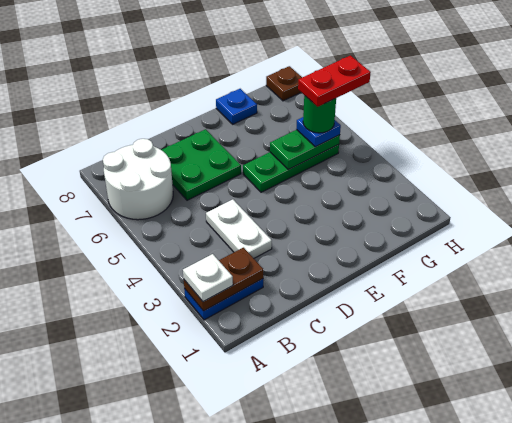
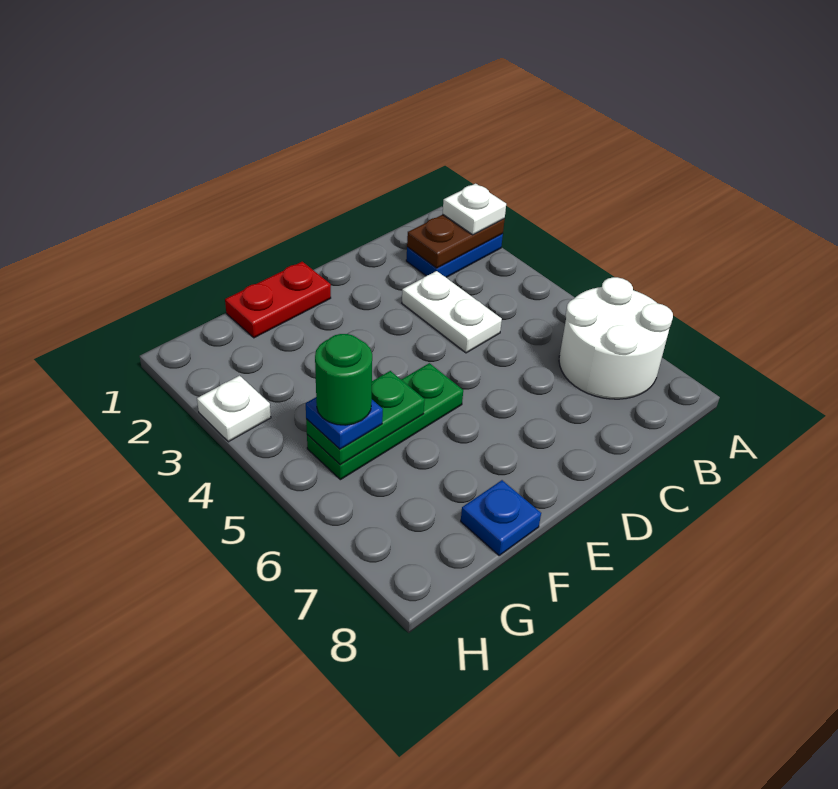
green 2x2 plate [162,129,241,200] -> none
red 1x2 plate [298,55,371,107] -> red 1x2 plate moved to [225,262,331,338]
none -> white 1x1 plate [197,376,271,442]
brown 1x1 plate [266,66,302,101] -> none

